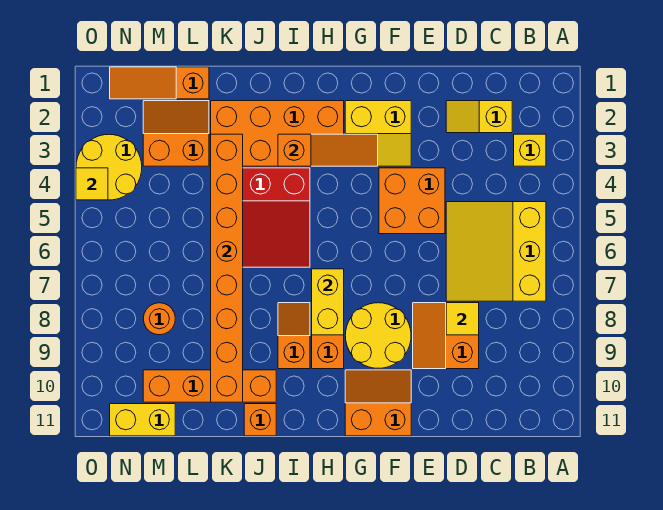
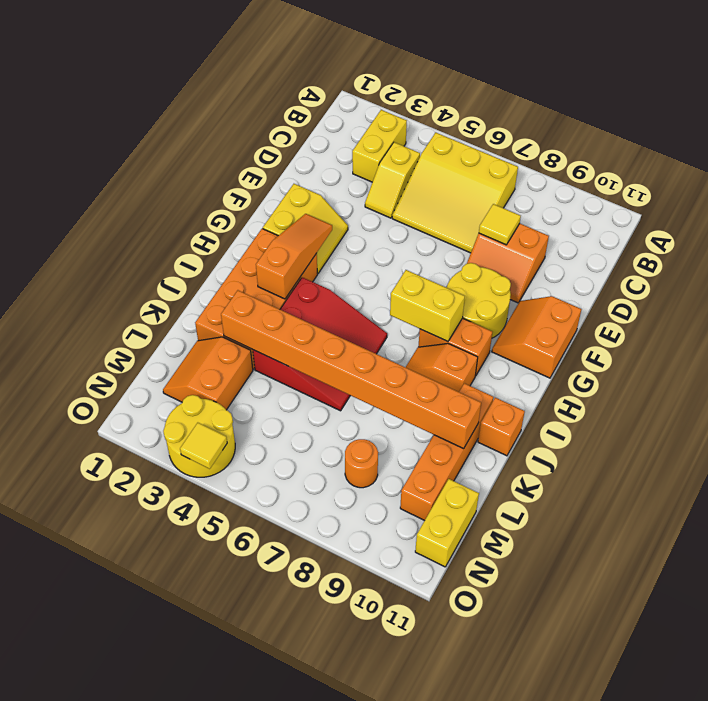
yellow 1x1 brick [514,134,546,166] -> yellow 1x2 brick [352,110,407,182]
yellow 1x2 slope [446,101,512,133] -> yellow 1x2 slope moved to [365,142,420,218]
orange 2x2 brick [379,168,445,234] -> none
orange 1x3 slope [110,67,209,99] -> none

